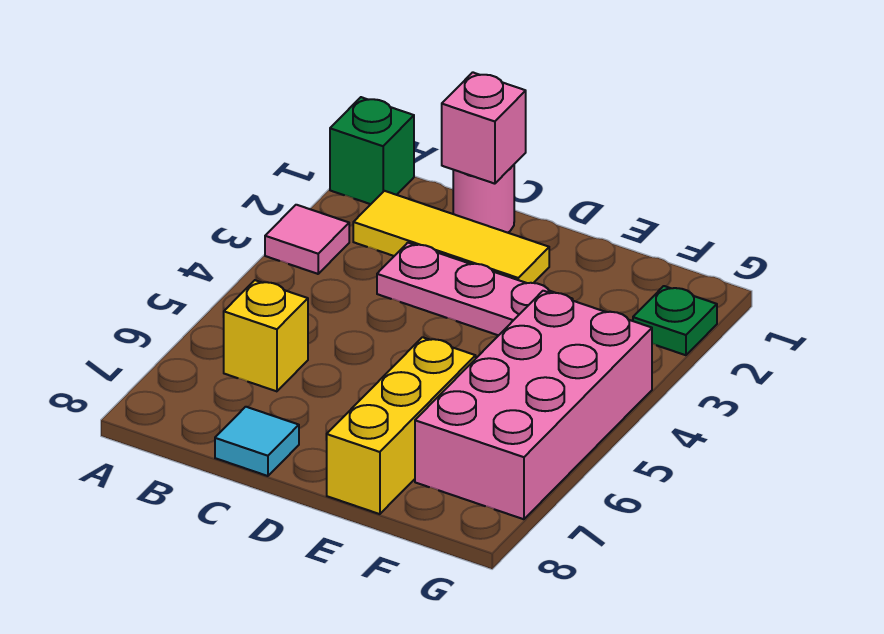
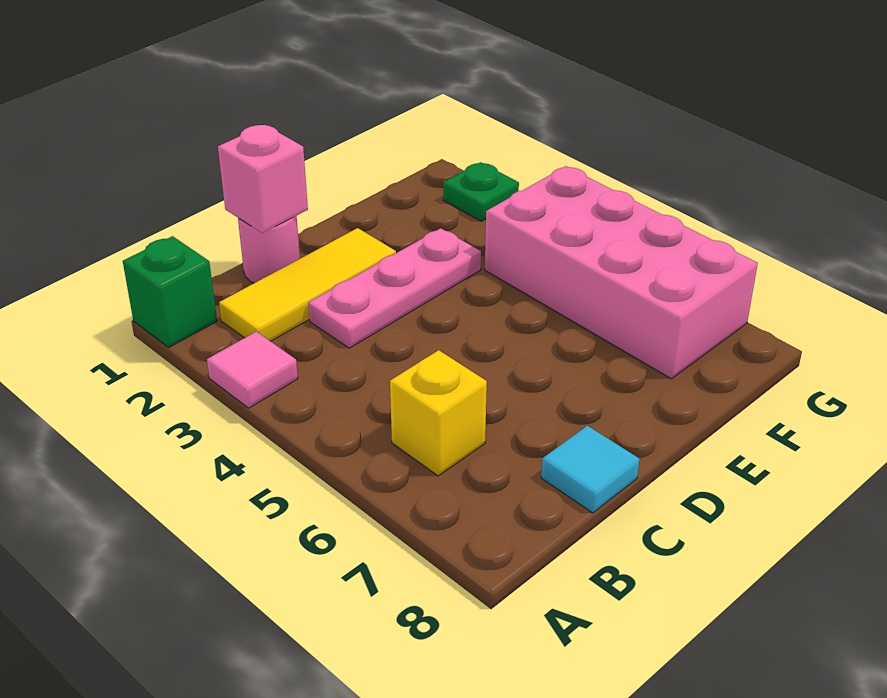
yellow 1x3 brick [327,337,476,514] -> none

